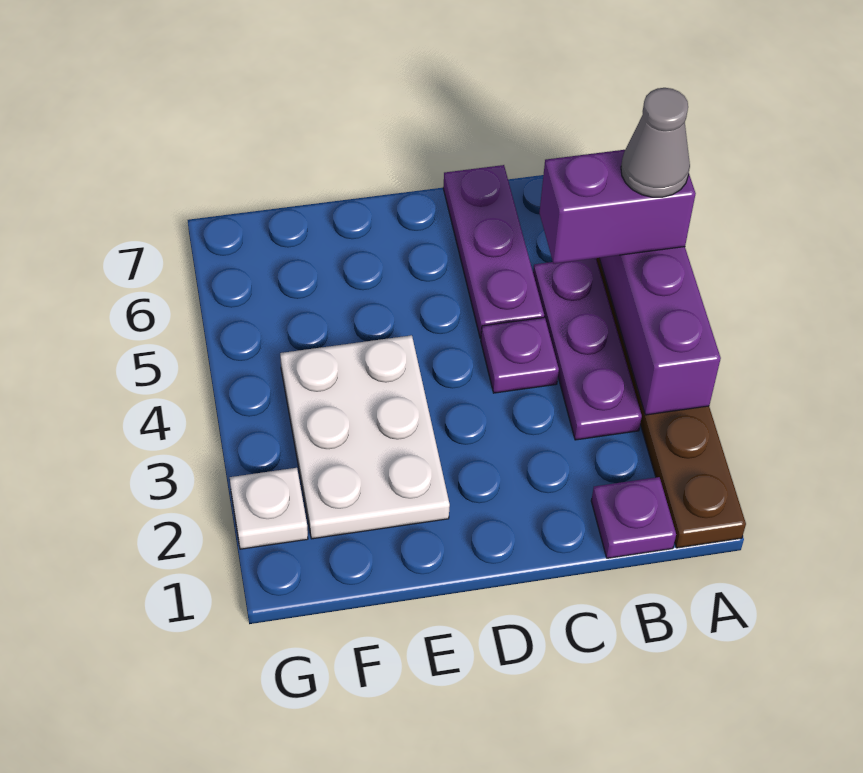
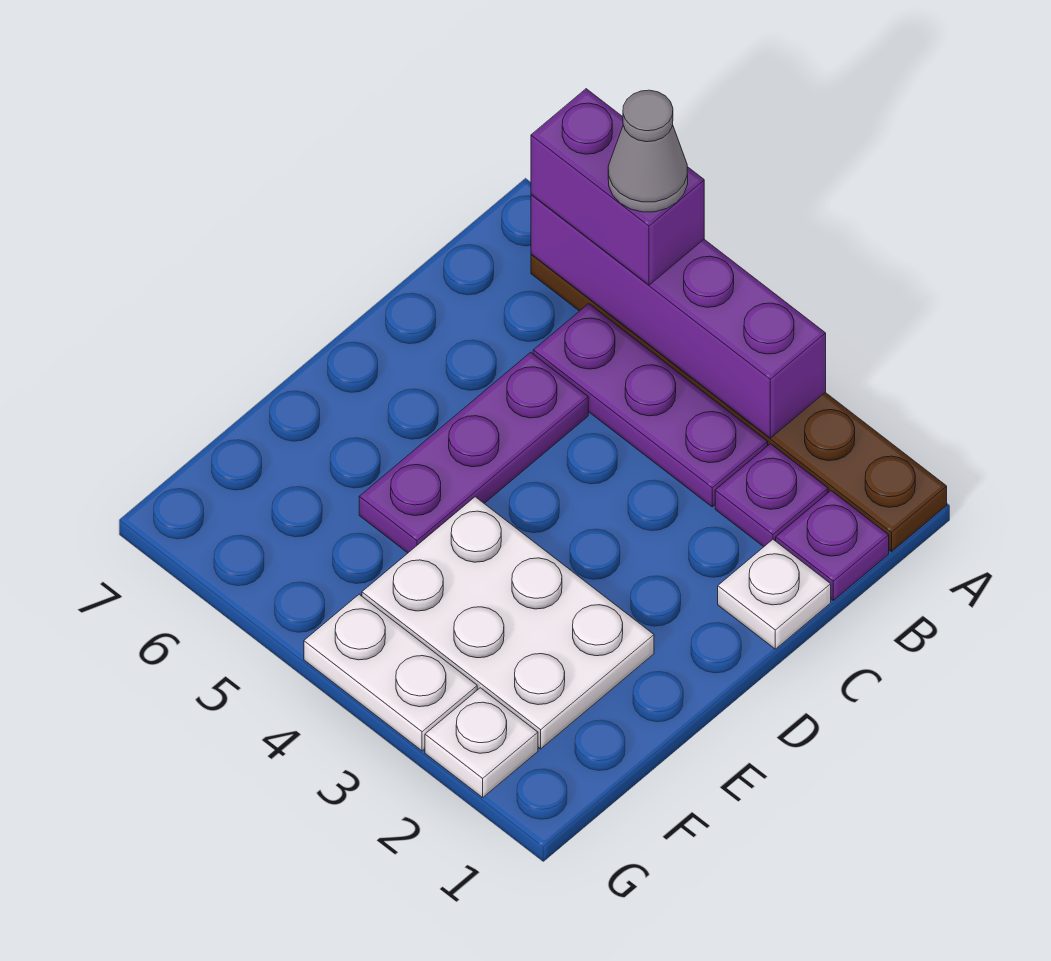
purple 1x2 brick [539,150,696,264] -> purple 1x2 brick turned to [531,89,704,285]
none -> white 1x1 plate [718,540,831,649]
purple 1x1 plate [481,317,559,393] -> purple 1x1 plate moved to [715,444,828,547]
purple 1x3 plate [443,165,544,339] -> purple 1x3 plate turned to [359,352,588,553]
none -> white 1x2 plate [304,594,477,751]

